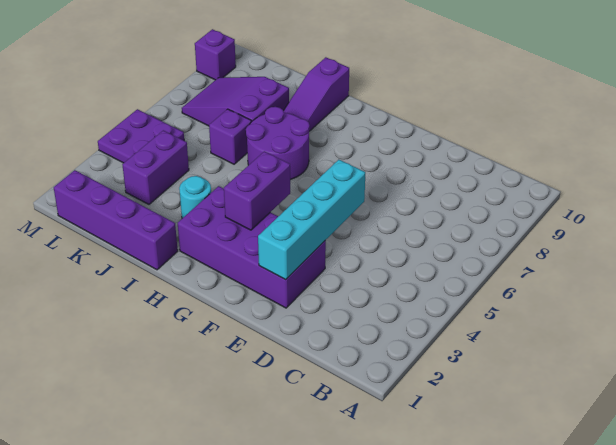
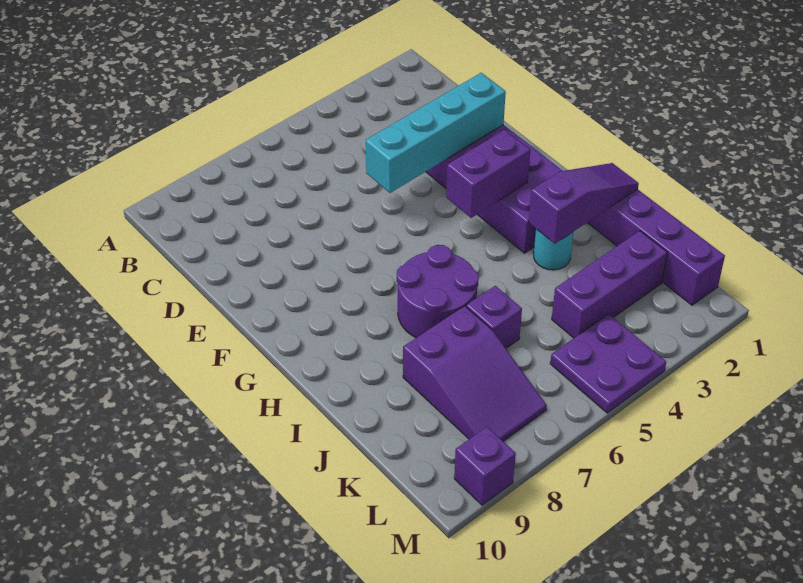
purple 1x3 slope [283,57,349,131] -> purple 1x3 slope moved to [529,163,639,244]
purple 1x2 brick [122,130,189,204] -> purple 1x3 brick [552,231,668,338]

